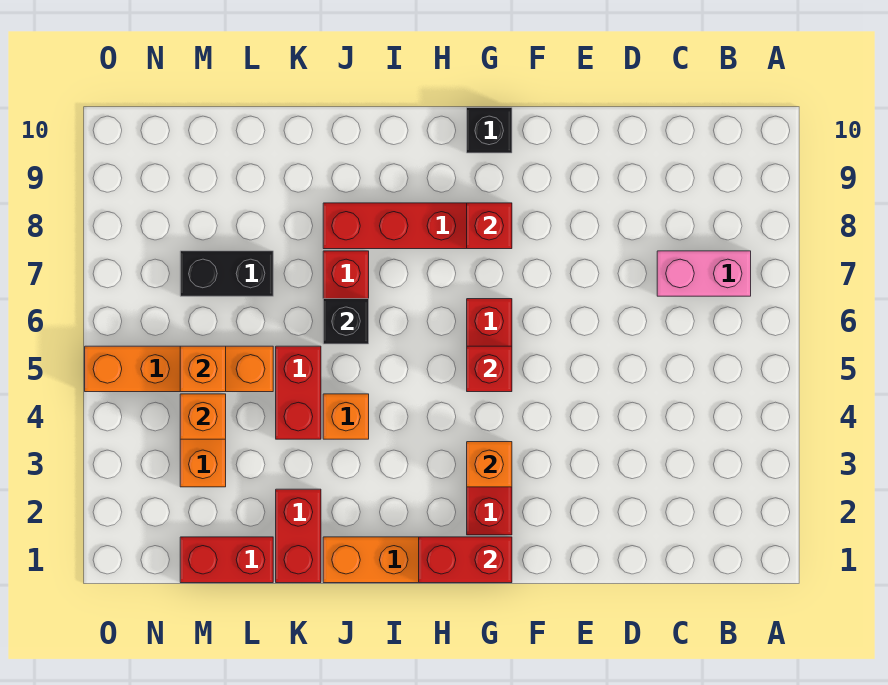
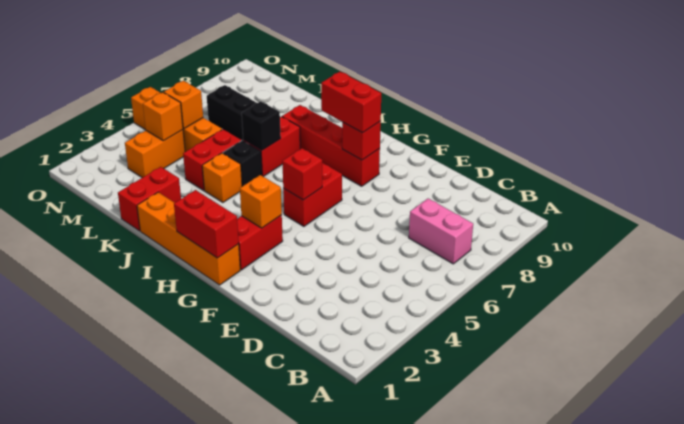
black 1x1 brick [467,108,512,153] -> black 1x1 brick moved to [223,141,262,186]
red 1x2 brick [180,537,273,583] -> red 1x2 brick moved to [321,72,381,133]

